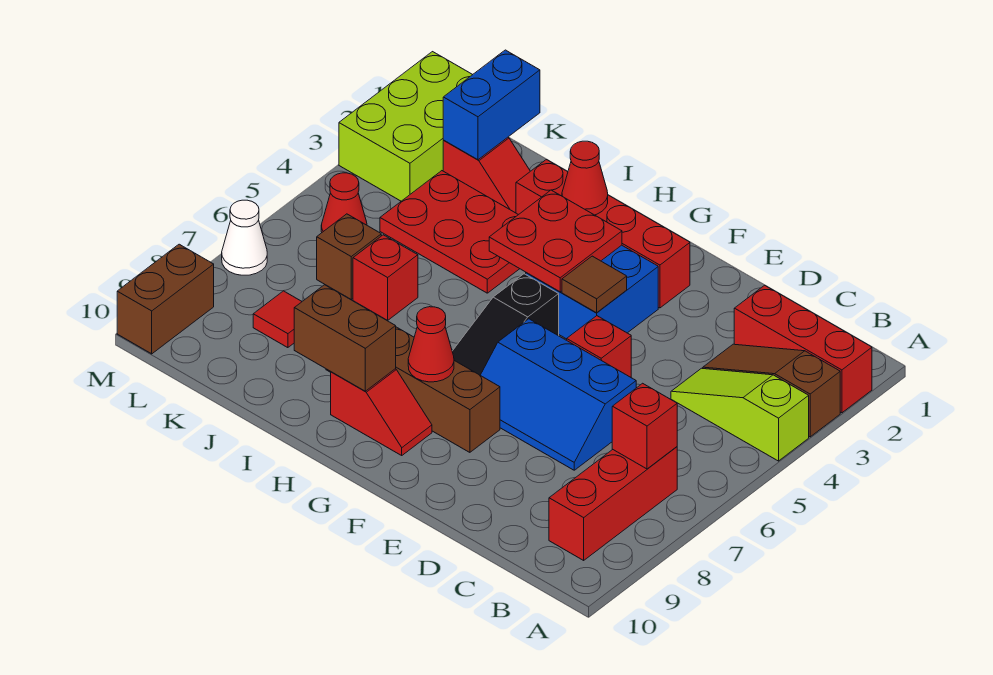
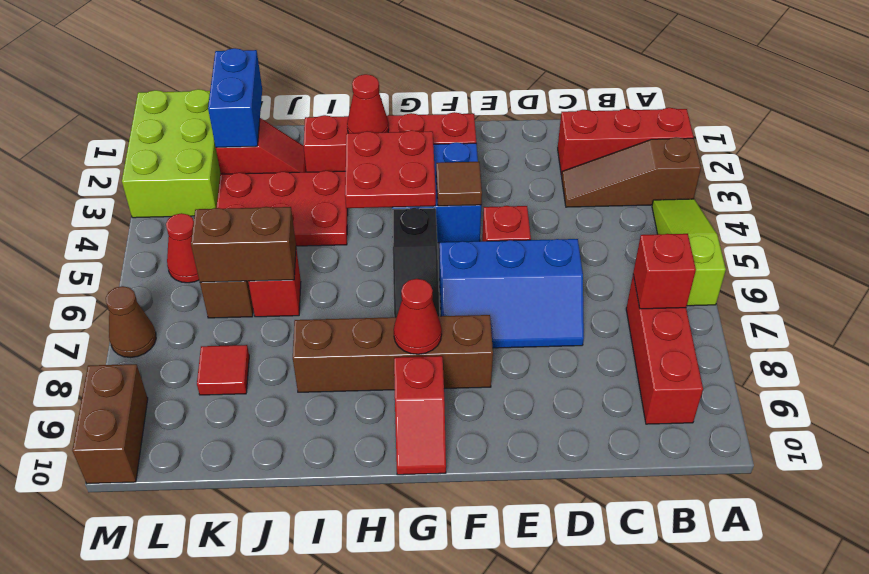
lime 1x3 slope [671,368,809,461] -> lime 1x3 slope turned to [652,199,726,306]
red 1x2 slope [331,369,432,455] -> red 1x2 slope turned to [394,356,446,475]
brown 1x2 brick [294,285,396,391] -> brown 1x2 brick moved to [191,207,296,282]
white 1x1 cone [222,200,267,275] -> brown 1x1 cone [106,286,156,358]

